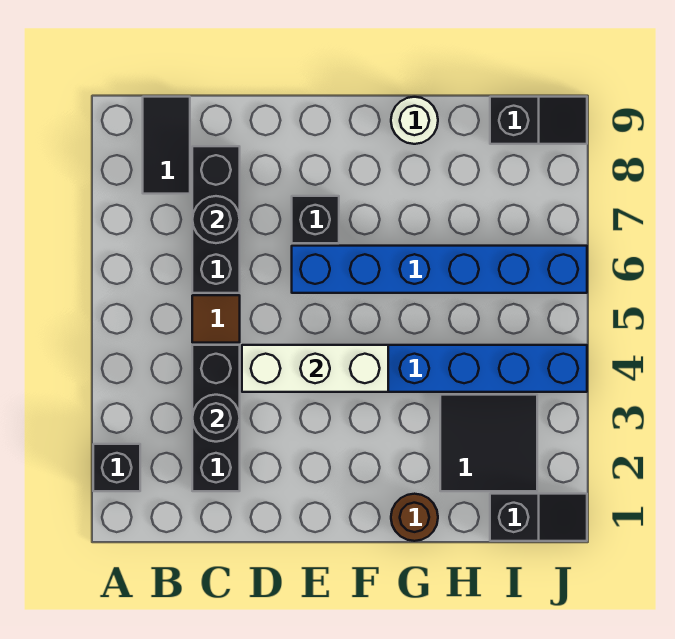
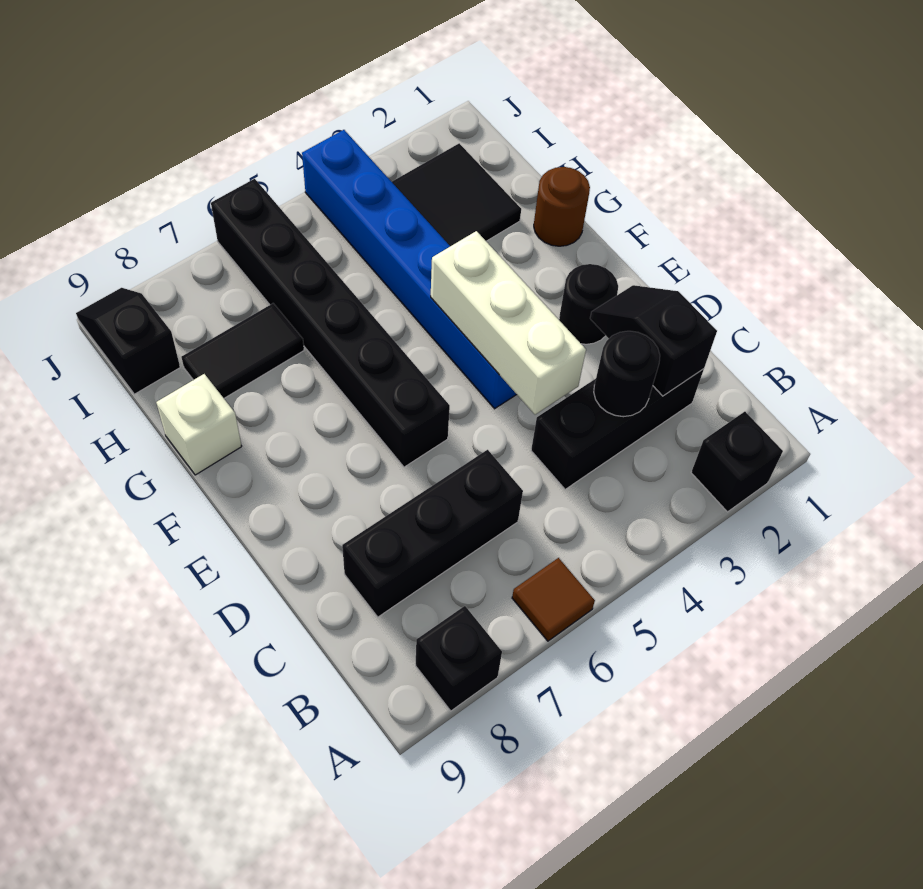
black 1x2 tile [143,97,190,194] -> black 1x2 tile moved to [181,303,304,398]
brown 1x1 tile [192,295,240,343] -> brown 1x1 tile moved to [512,558,595,641]
black 1x1 round brick [192,196,240,243] -> black 1x1 round brick moved to [559,264,618,344]
blue 1x6 brick [292,246,587,293] -> black 1x6 brick [211,179,450,467]
black 1x1 brick [292,196,339,243] -> black 1x1 brick moved to [416,606,502,711]
white 1x1 round brick [391,97,438,144] -> white 1x1 brick [156,374,242,475]
black 1x2 slope [490,494,587,541] -> black 1x2 slope moved to [590,285,717,396]

